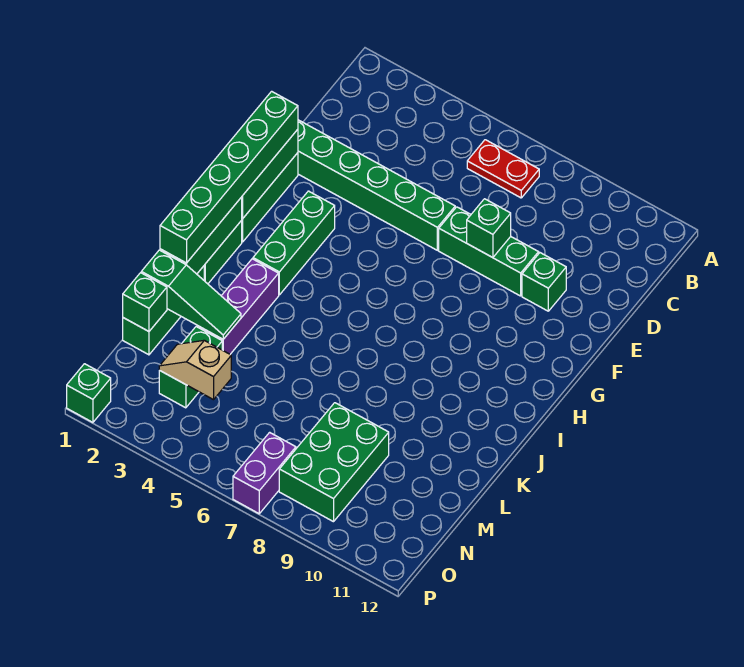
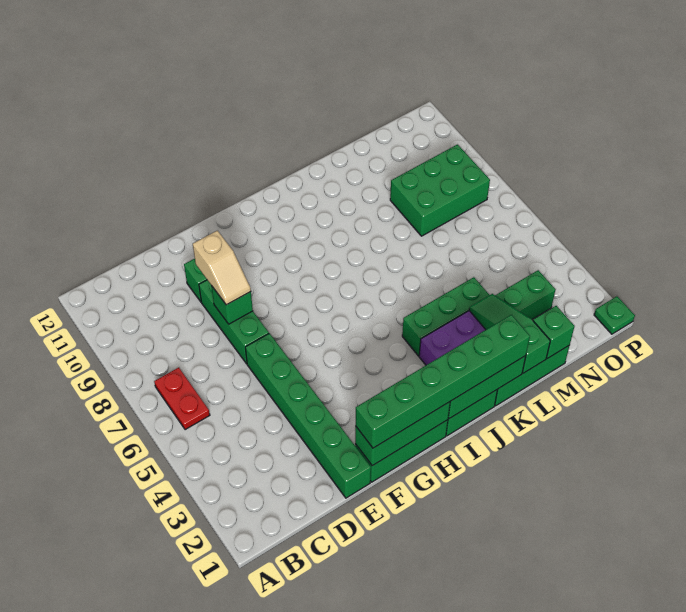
green 1x3 brick [253,191,335,295] -> green 1x3 brick moved to [402,277,489,356]
tan 1x2 slope [159,340,231,400] -> tan 1x2 slope moved to [193,231,251,305]
purple 1x2 brick [233,432,296,514] -> none
green 1x1 brick [67,364,111,422] -> green 1x1 plate [594,296,635,334]

